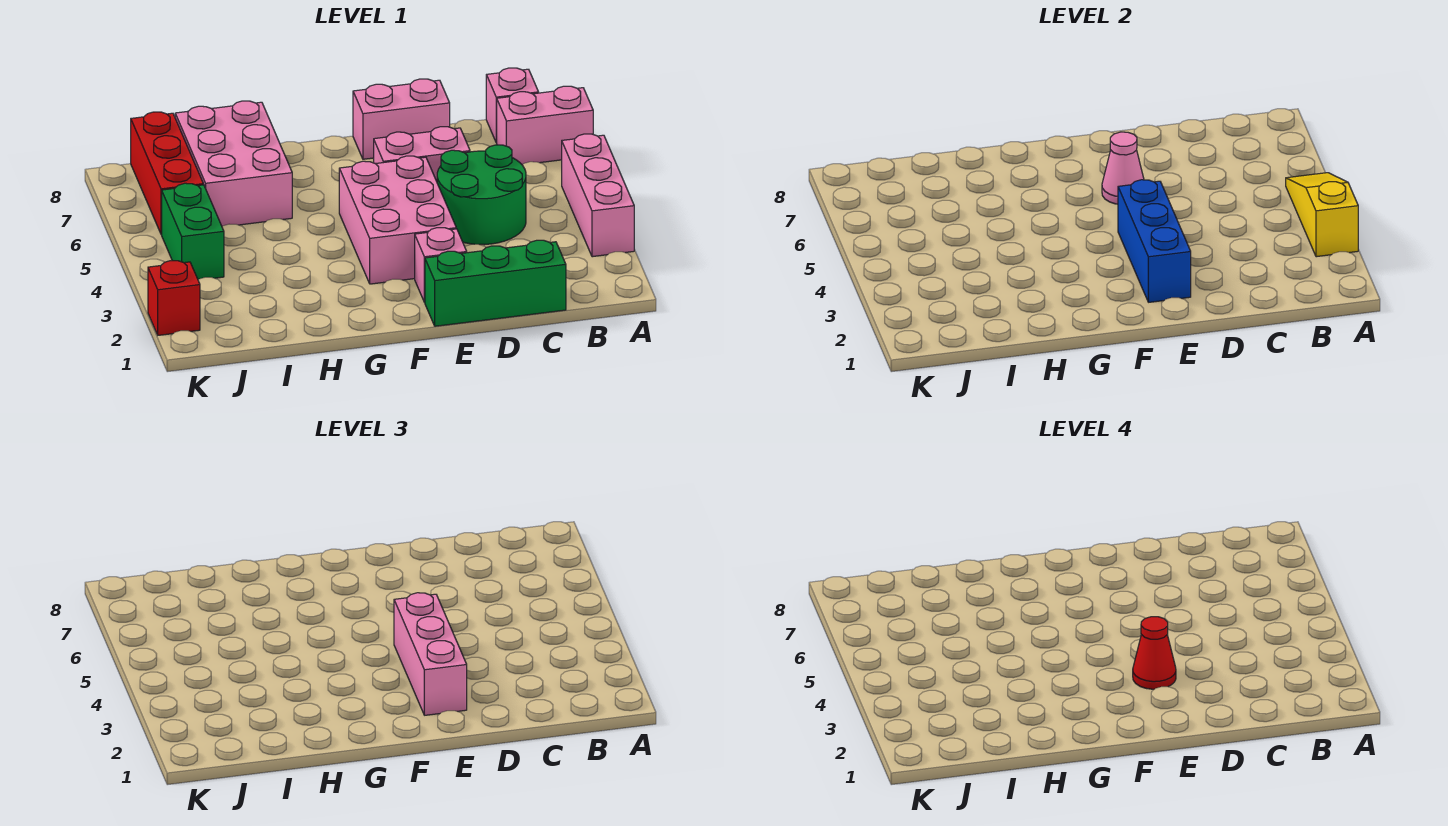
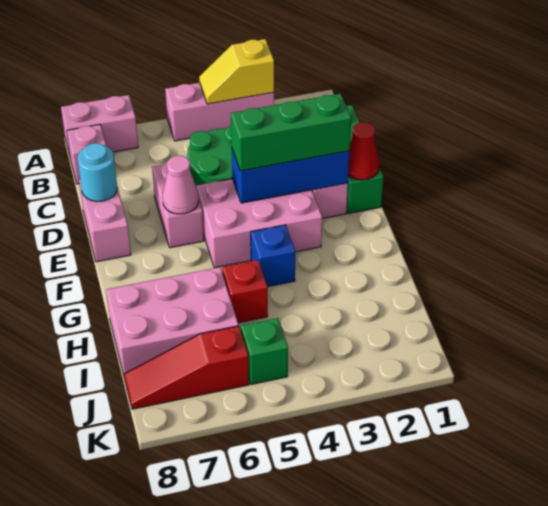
yellow 1x3 slope [1286,173,1358,257] -> yellow 1x2 slope [199,39,274,104]
pink 1x2 brick [497,86,593,165] -> pink 1x2 brick turned to [61,95,138,155]
none -> cyan 1x1 round brick [78,143,117,202]
pink 1x3 brick [394,593,467,715] -> green 1x3 brick [231,93,351,171]
red 1x1 cone [1133,617,1176,689] -> red 1x1 cone moved to [348,122,379,180]
none -> blue 1x1 brick [251,225,295,287]
green 1x2 brick [162,183,224,279] -> green 1x1 brick [241,318,288,384]
red 1x3 brick [131,112,203,235] -> red 1x3 slope [124,326,249,409]
red 1x1 brick [148,261,200,335] -> red 1x1 brick moved to [222,260,268,323]

